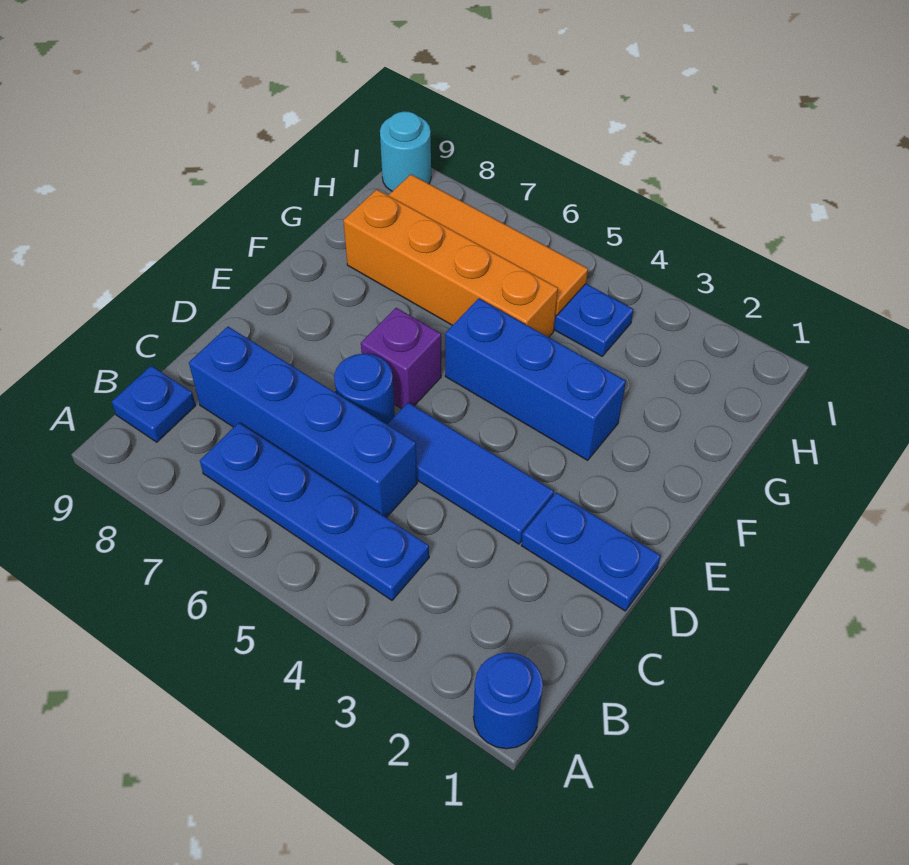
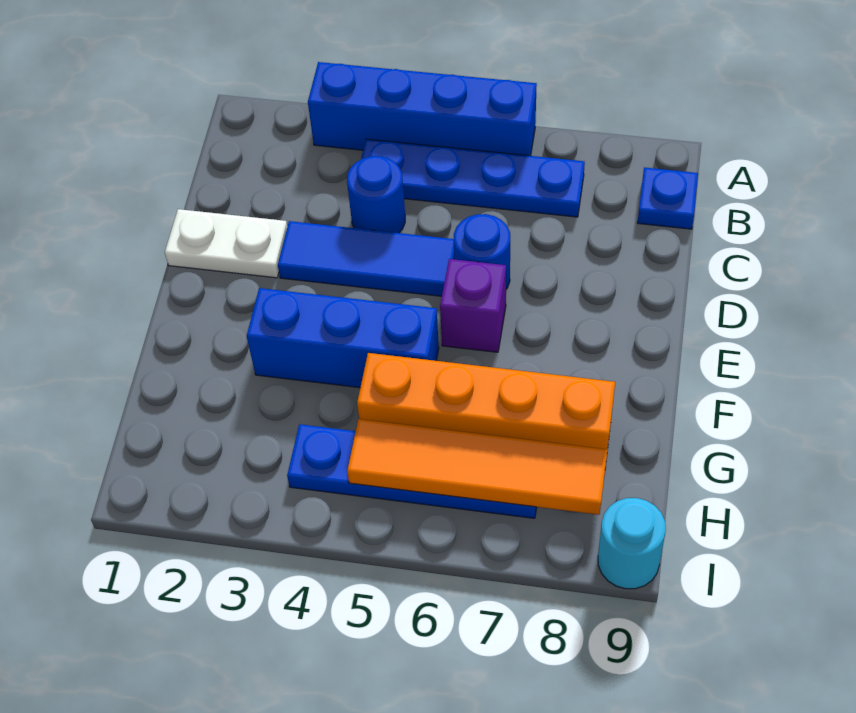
blue 1x1 round brick [473,652,543,749] -> blue 1x1 round brick moved to [347,156,405,233]
blue 1x4 brick [189,327,417,518] -> blue 1x4 brick moved to [308,62,537,156]
blue 1x2 plate [521,492,661,611] -> white 1x2 plate [165,209,287,278]

